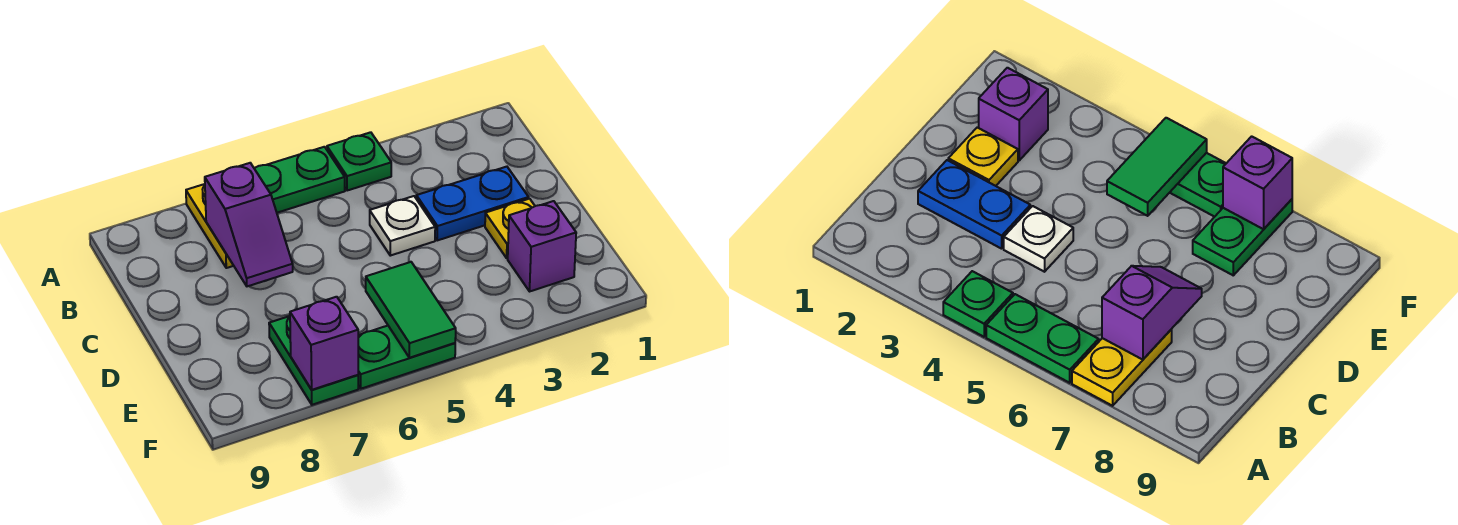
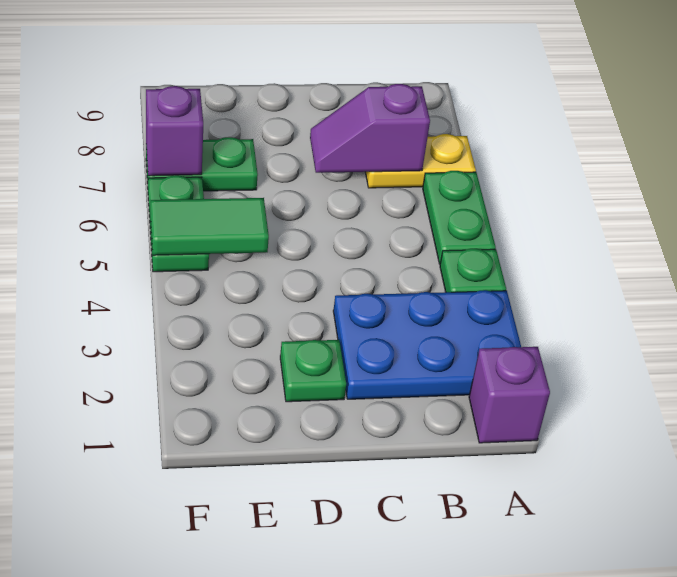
blue 1x2 plate [416,167,529,240] -> blue 2x3 plate [333,290,521,399]
white 1x1 plate [370,196,435,256] -> none
yellow 1x1 plate [485,199,535,258] -> green 1x1 plate [280,340,346,402]
purple 1x1 brick [508,201,576,291] -> purple 1x1 brick moved to [469,347,550,443]

